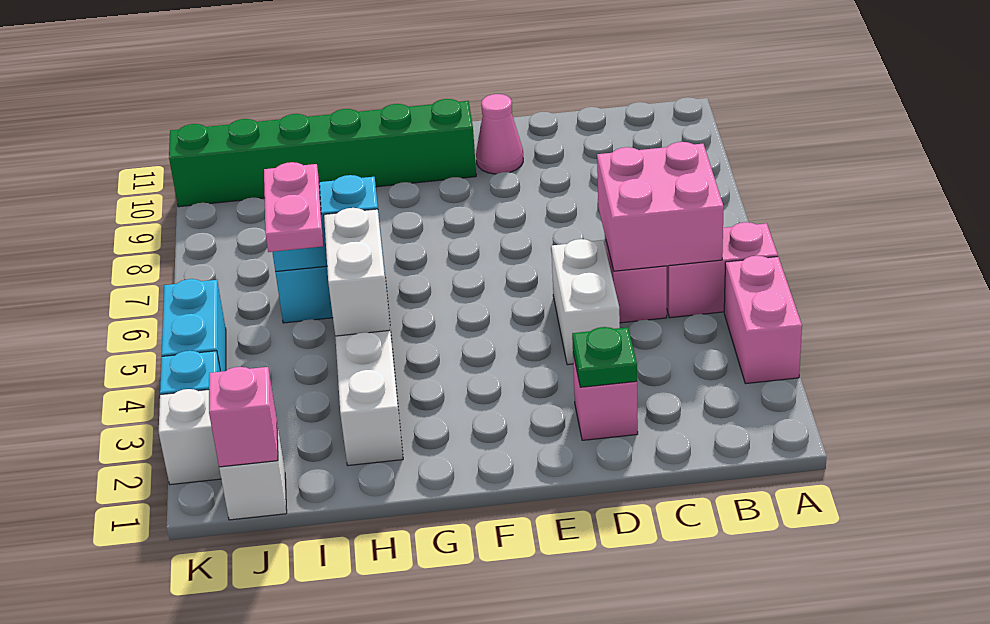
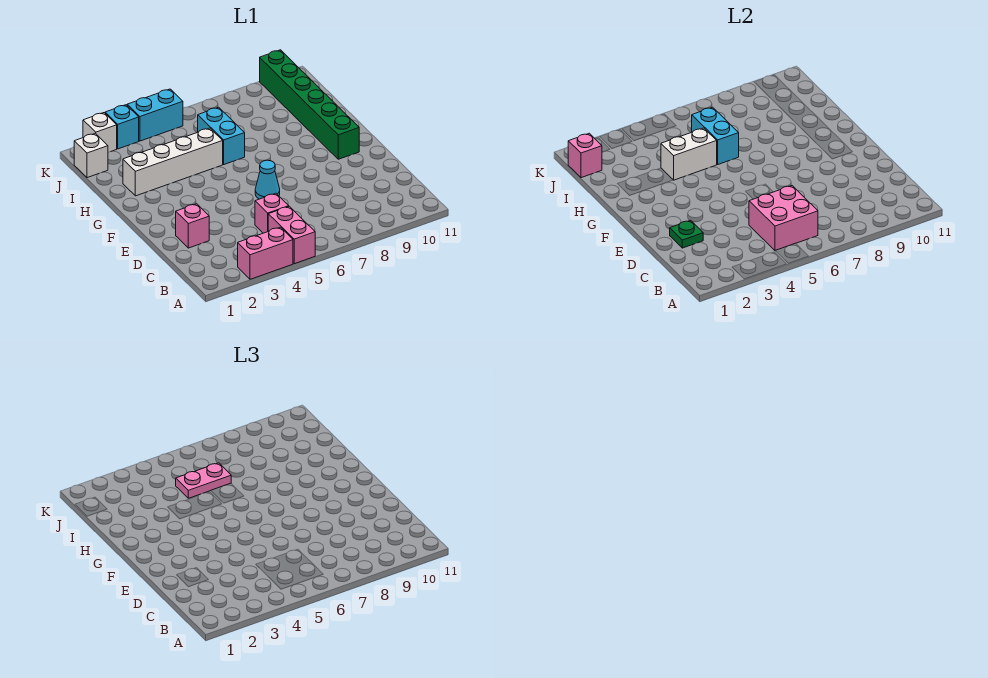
white 1x2 brick [551,239,620,365] -> none
none -> cyan 1x1 cone [255,160,280,199]
pink 1x1 cone [476,94,523,174] -> none

